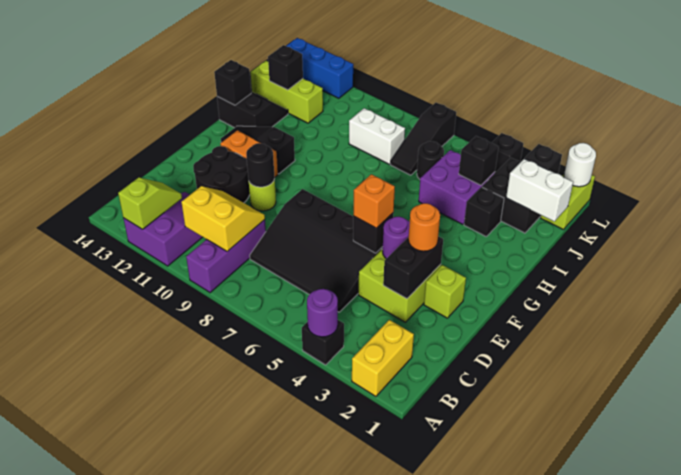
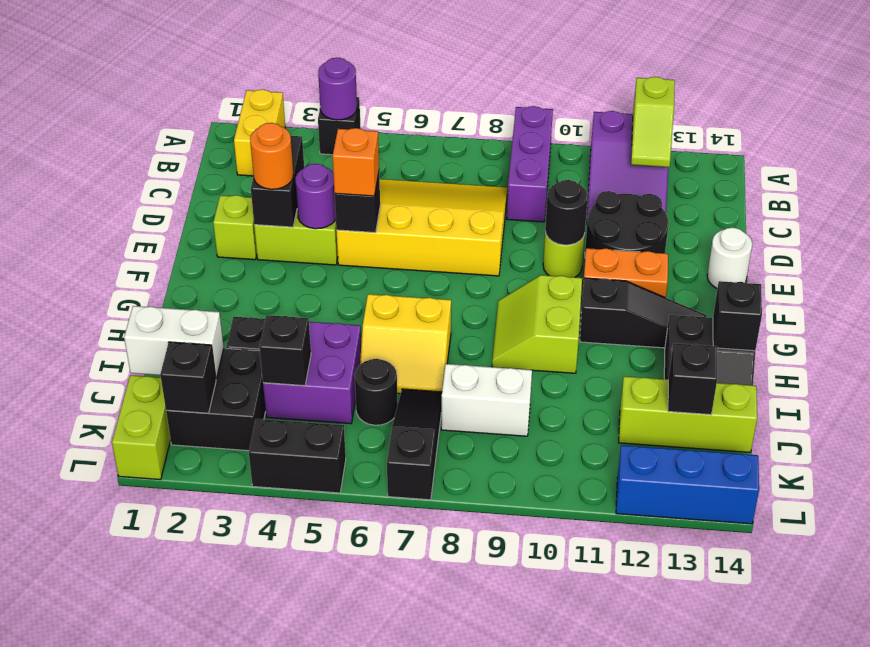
yellow 2x2 slope [181,186,265,251] -> yellow 2x2 slope moved to [360,294,451,394]
black 3x4 slope [250,189,383,312] -> yellow 3x4 slope [336,179,508,276]
none -> lime 2x2 slope [492,275,582,373]
white 1x1 round brick [564,143,596,187] -> white 1x1 round brick moved to [707,227,752,288]
black 1x1 brick [492,133,523,173] -> black 1x2 brick [249,419,346,493]

